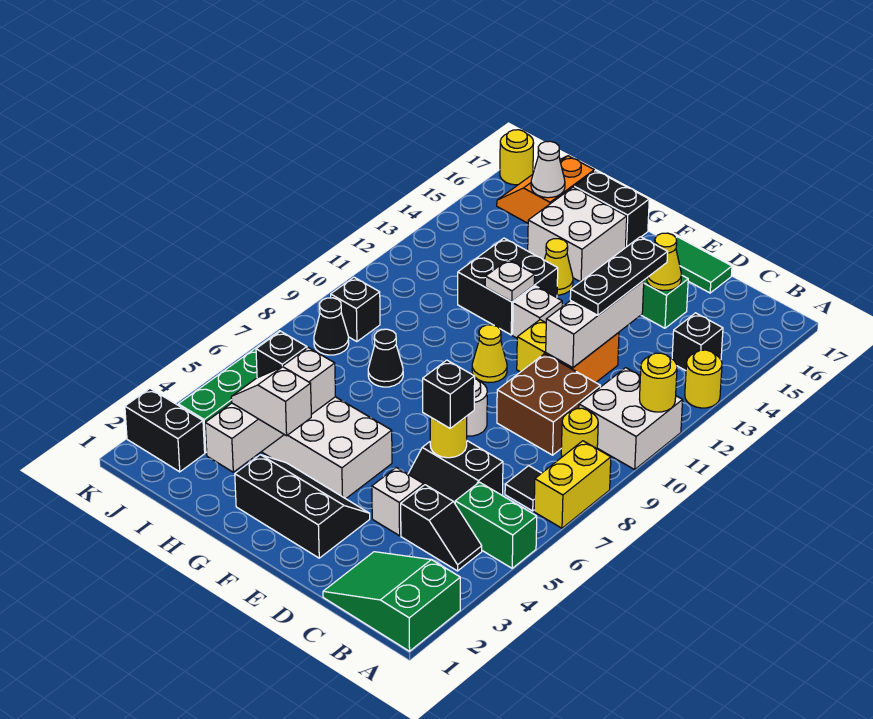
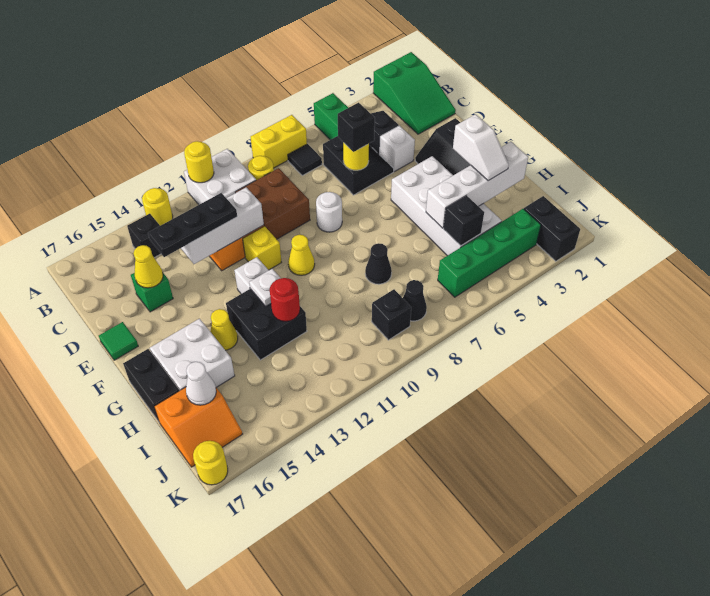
green 1x2 tile [676,237,732,293] -> green 1x1 tile [99,322,138,360]
none -> red 1x1 round brick [270,278,300,321]

